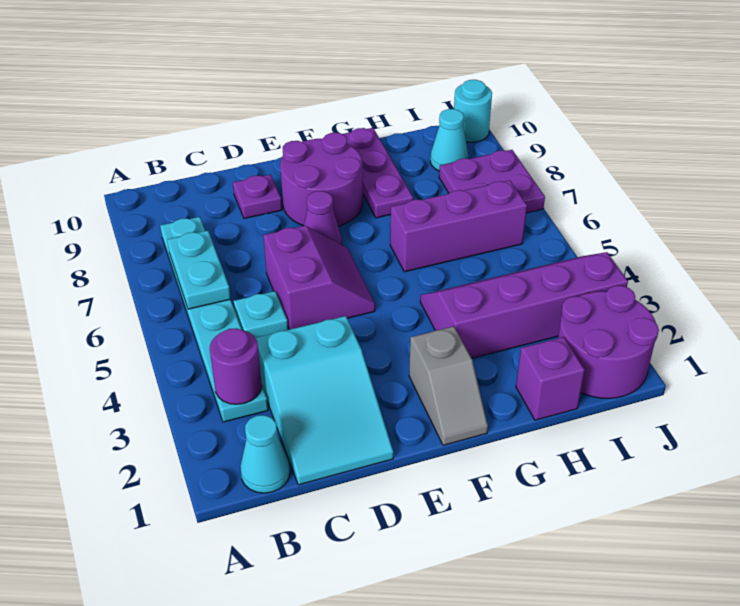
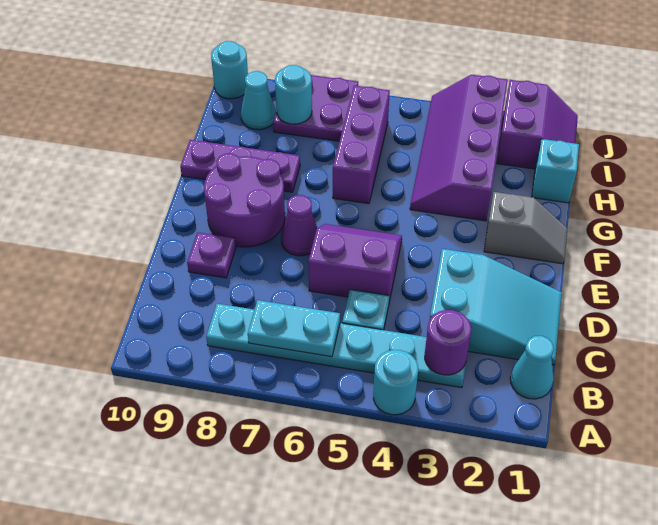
none -> cyan 1x1 round brick [373,350,418,415]
purple 1x1 brick [516,337,585,420] -> cyan 1x1 brick [532,139,579,203]
purple 2x2 round brick [558,286,659,398] -> purple 2x2 slope [497,80,578,169]
none -> cyan 1x1 round brick [275,65,312,124]

